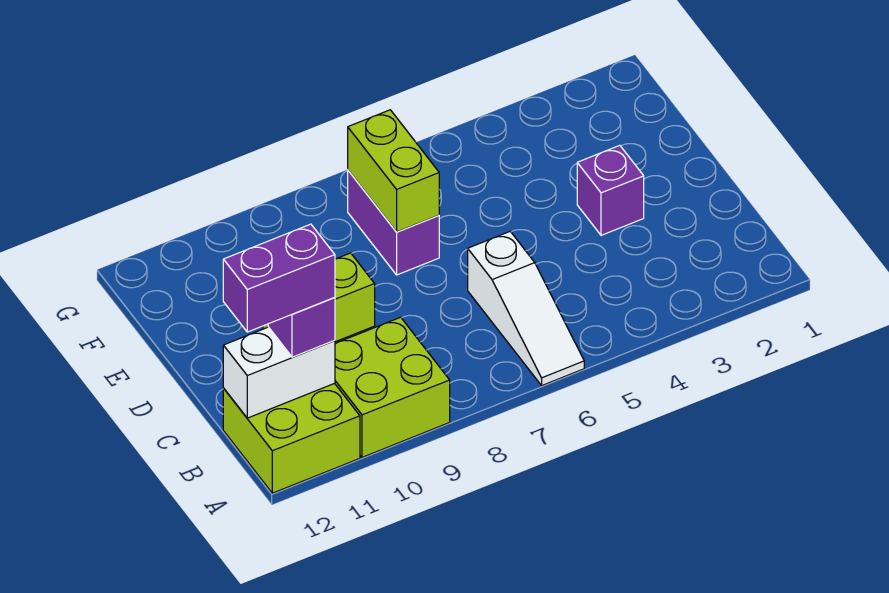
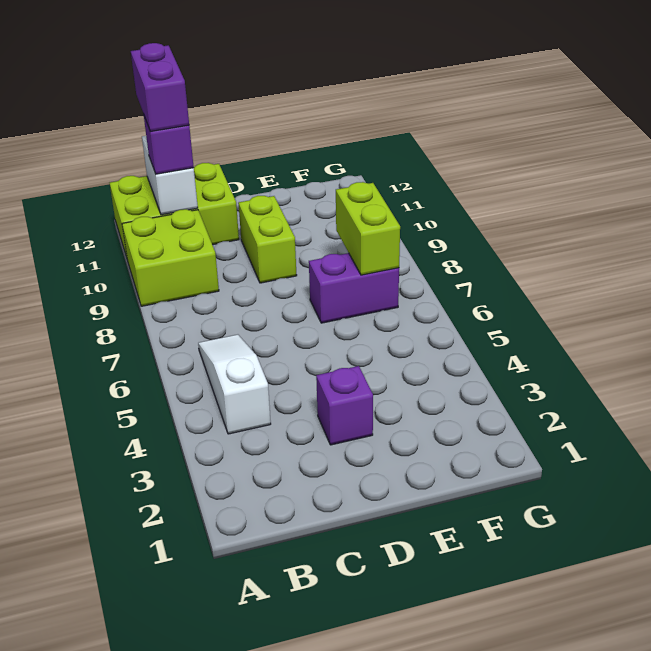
white 1x3 slope [468,232,584,385] -> white 1x3 slope turned to [198,335,271,434]
lime 2x2 brick [223,383,360,493] -> lime 2x3 brick [110,163,239,258]
lime 1x2 brick [348,110,439,232] -> lime 1x2 brick turned to [336,182,400,275]

